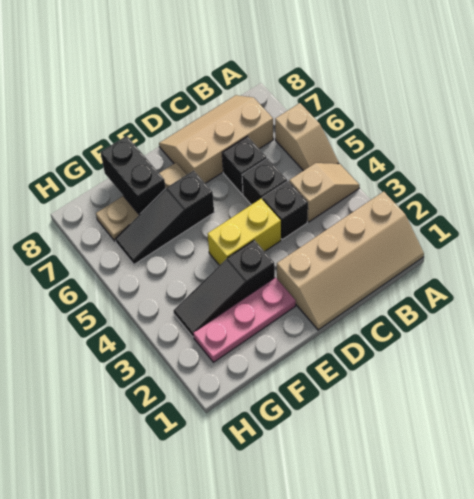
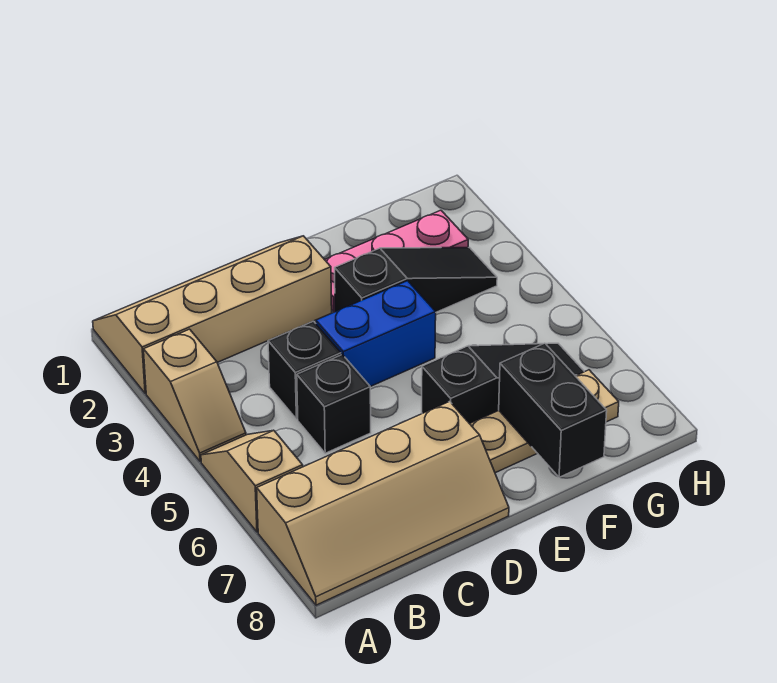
tan 1x2 slope [289,163,360,222] -> tan 1x2 slope turned to [144,329,246,462]
tan 2x3 slope [159,95,273,183] -> tan 2x4 slope [257,401,509,605]
black 1x1 brick [222,136,267,194] -> none
yellow 1x2 brick [208,199,281,265] -> blue 1x2 brick [316,281,436,387]

